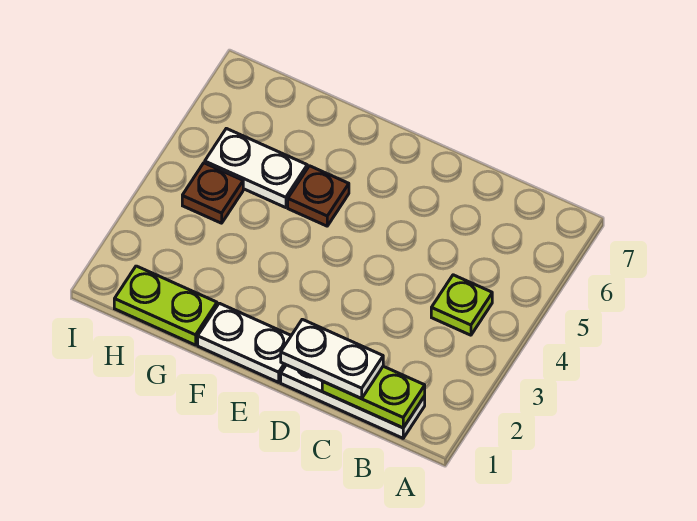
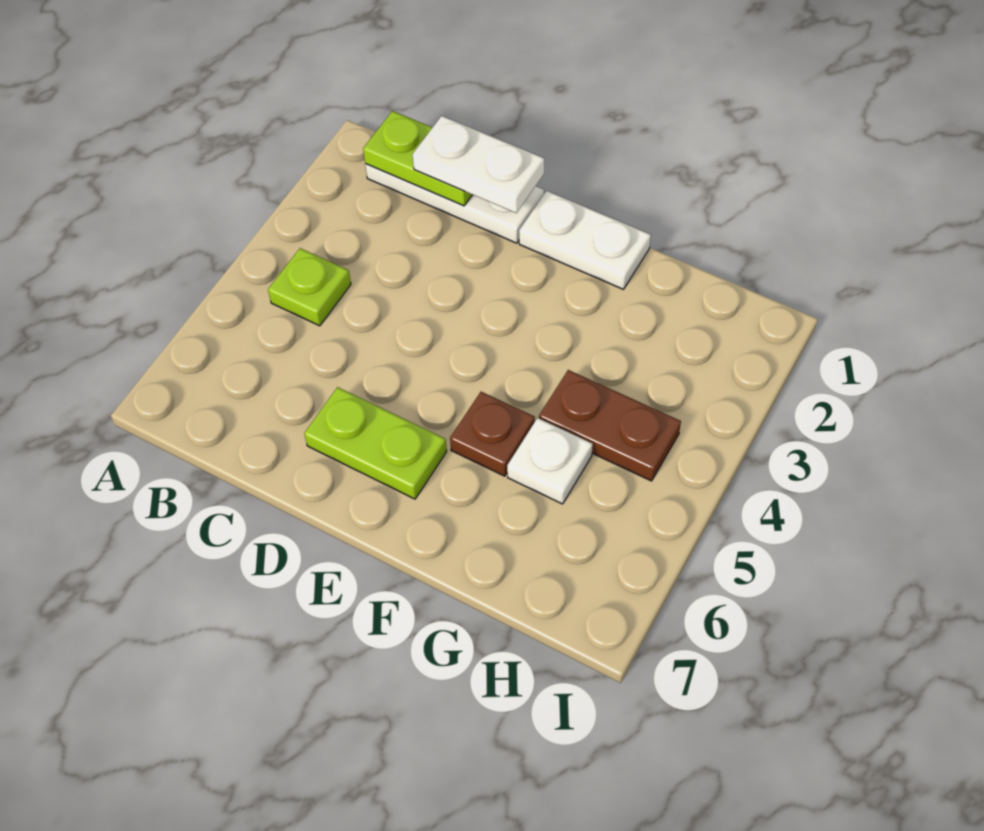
lime 1x2 plate [114,266,217,345] -> lime 1x2 plate moved to [304,387,447,499]
white 1x2 plate [205,128,307,208] -> white 1x1 plate [507,418,593,504]
brown 1x1 plate [182,163,243,223] -> brown 1x2 plate [539,370,681,481]

